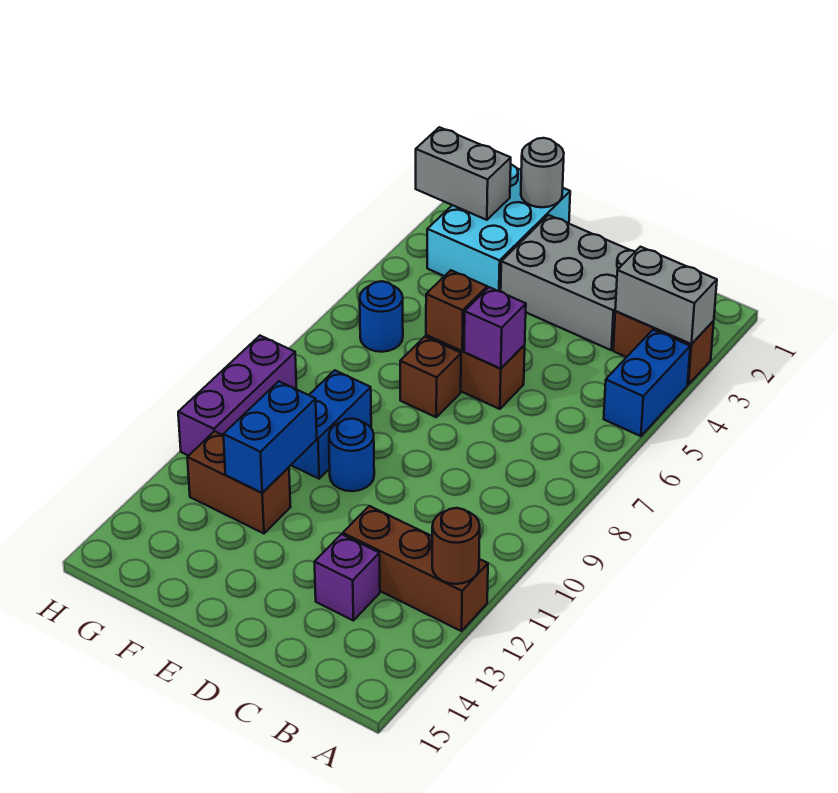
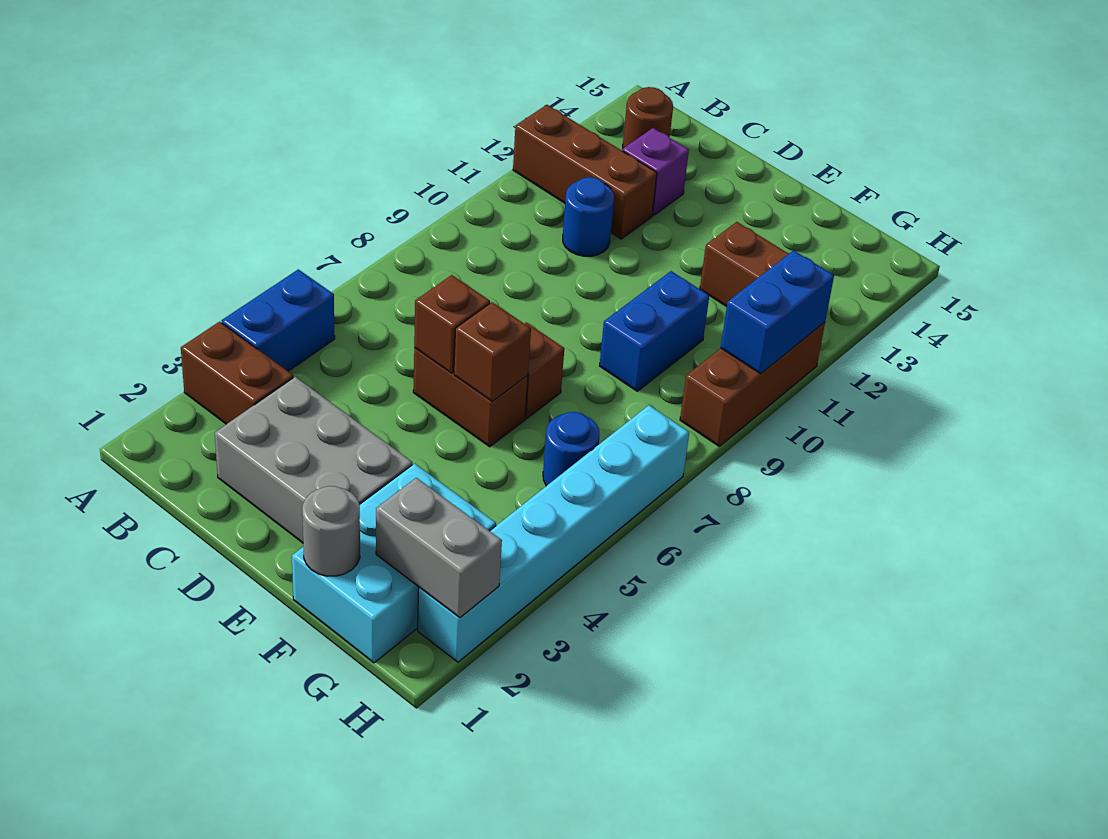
grey 1x2 brick [615,247,717,344] -> none
brown 1x1 round brick [432,508,480,584] -> brown 1x1 round brick moved to [623,87,673,148]
purple 1x1 brick [464,287,526,368] -> brown 1x1 brick [414,275,490,373]
blue 1x1 round brick [329,419,374,491] -> blue 1x1 round brick moved to [563,177,614,256]
blue 1x2 brick [223,381,317,493] -> blue 1x2 brick moved to [721,250,834,374]
none -> cyan 1x6 brick [418,405,689,662]
purple 1x3 brick [178,336,296,456] -> brown 1x3 brick [680,322,825,446]

